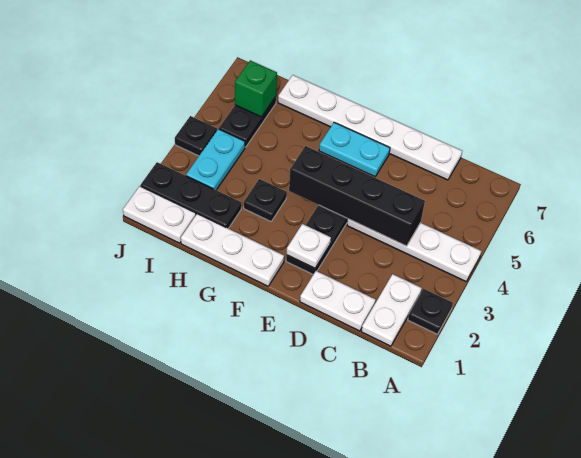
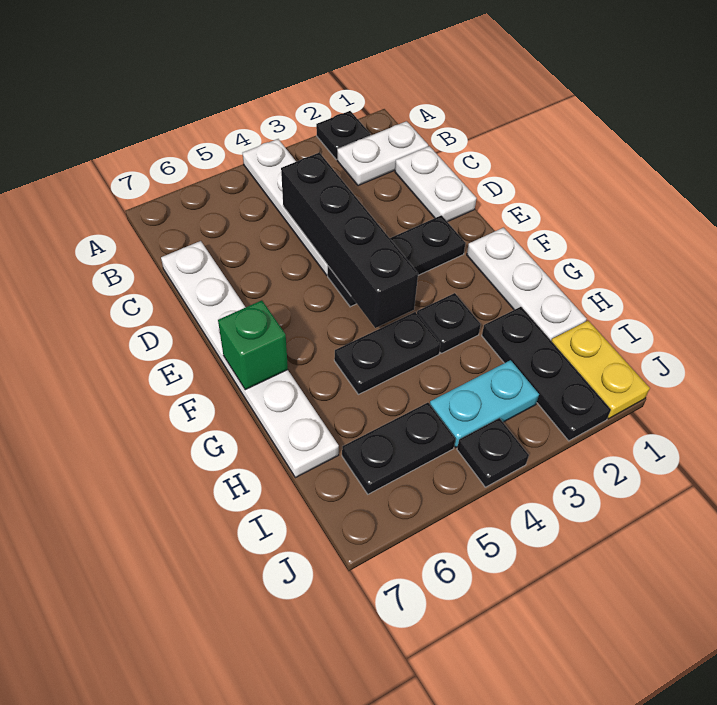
white 1x1 plate [287,224,331,268] -> none
cyan 1x2 plate [319,122,390,177] -> none
none -> black 1x2 plate [334,312,441,394]
white 1x2 plate [123,186,196,243] -> yellow 1x2 plate [551,321,650,419]
green 1x1 brick [235,60,277,117] -> green 1x1 brick moved to [218,300,288,390]

